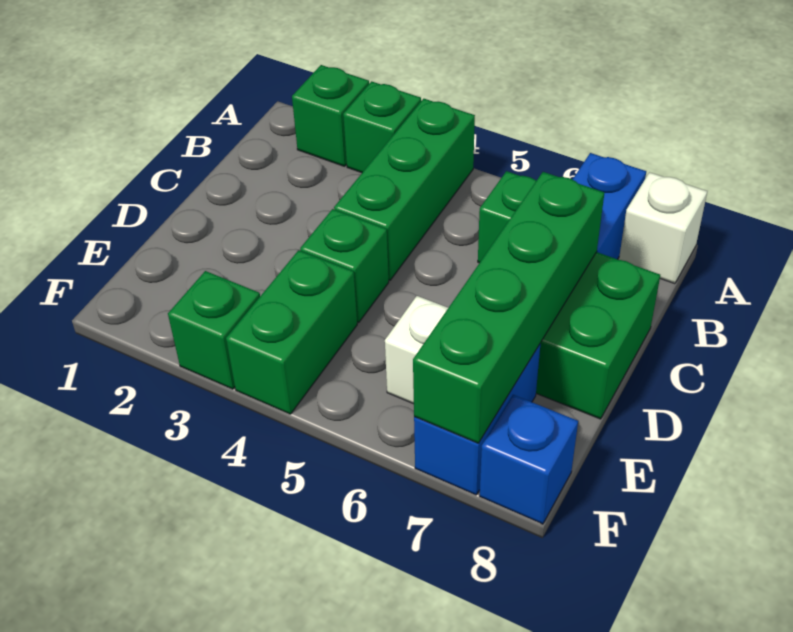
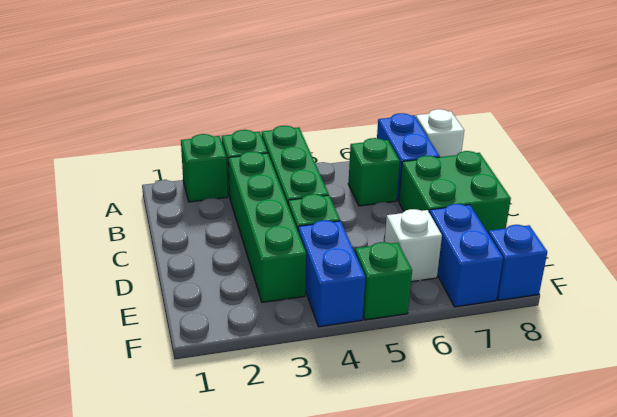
green 1x4 brick [413,172,604,443] -> green 1x4 brick moved to [229,152,306,302]
green 1x2 brick [226,250,357,414] -> blue 1x2 brick [298,220,365,327]
green 1x1 brick [168,271,260,389] -> green 1x1 brick moved to [355,242,412,320]

